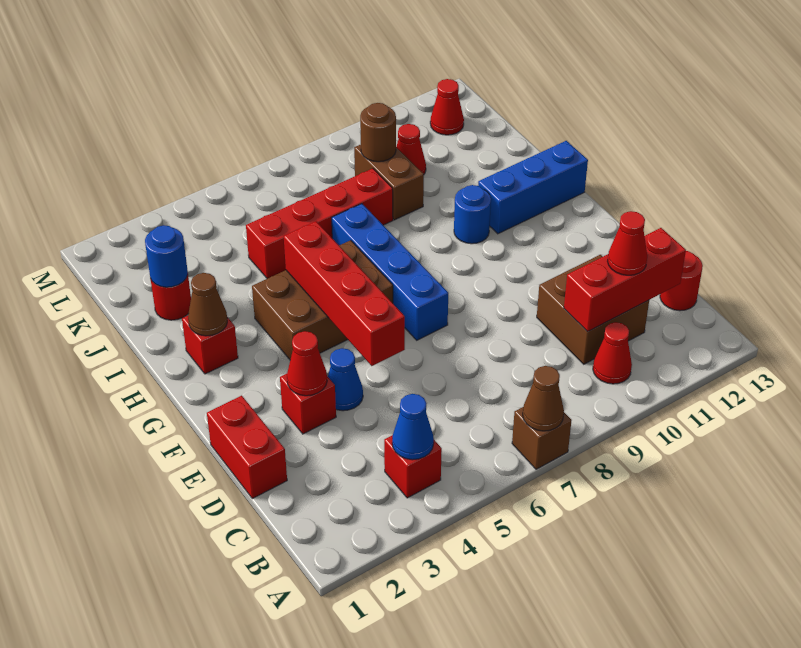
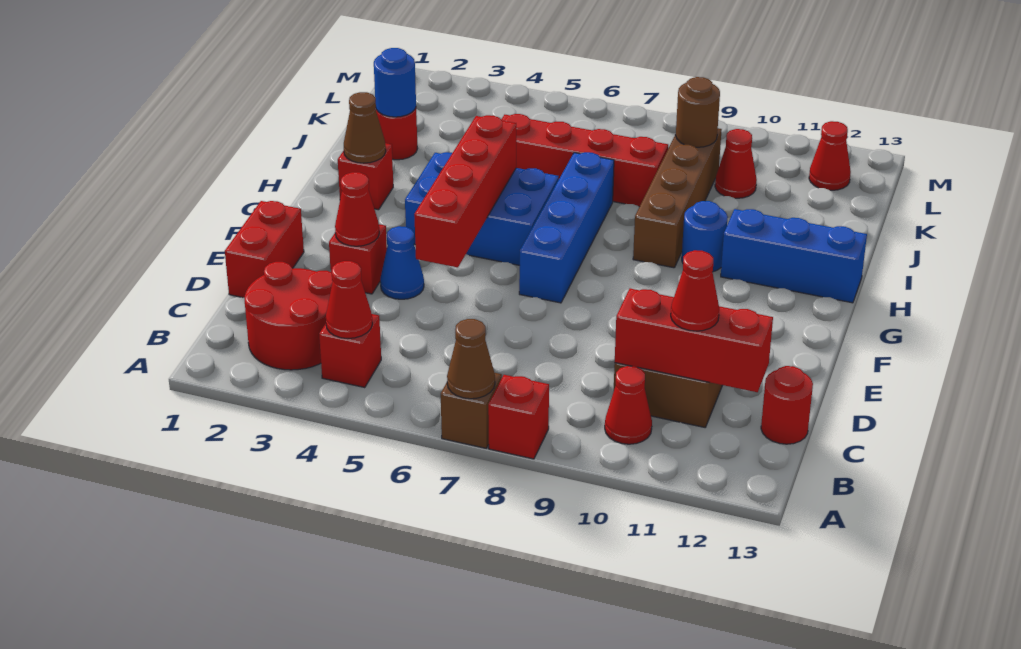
none -> red 1x1 brick [488,375,549,459]
none -> red 2x2 round brick [245,262,333,370]
blue 1x1 cone [392,394,434,460] -> red 1x1 cone [326,261,372,339]
brown 2x3 brick [252,240,393,360] -> blue 2x3 brick [405,152,559,265]
brown 1x2 brick [354,145,424,220] -> brown 1x4 brick [633,128,722,268]

